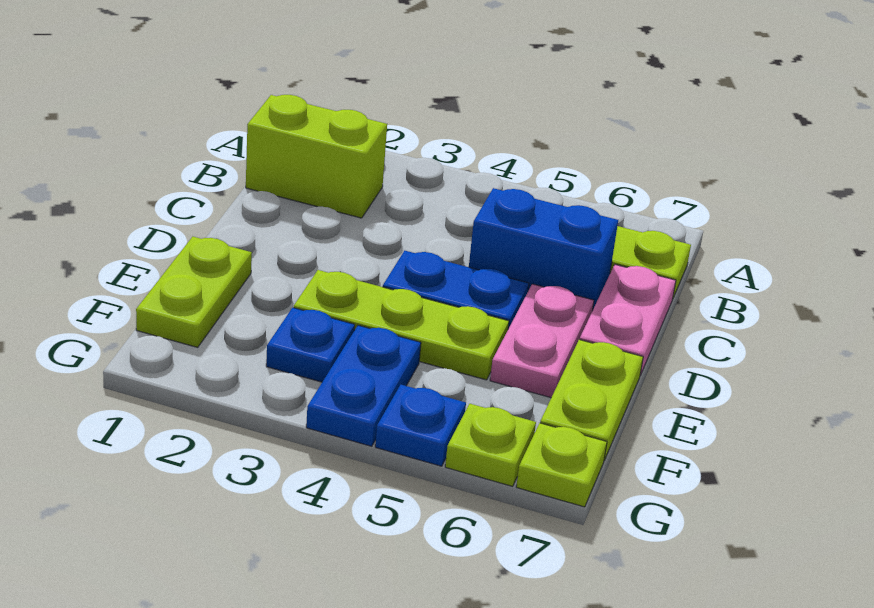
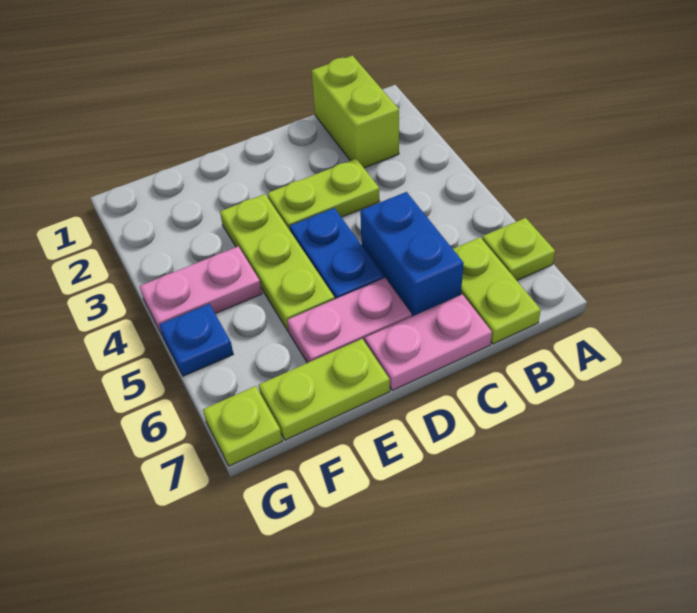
lime 1x2 plate [136,237,252,347] -> lime 1x2 plate moved to [267,159,380,230]
blue 1x1 plate [266,308,355,382] -> none
blue 1x2 plate [306,325,421,446] -> pink 1x2 plate [139,246,262,334]
lime 1x1 plate [445,404,536,486] -> lime 1x1 plate moved to [482,218,555,280]

